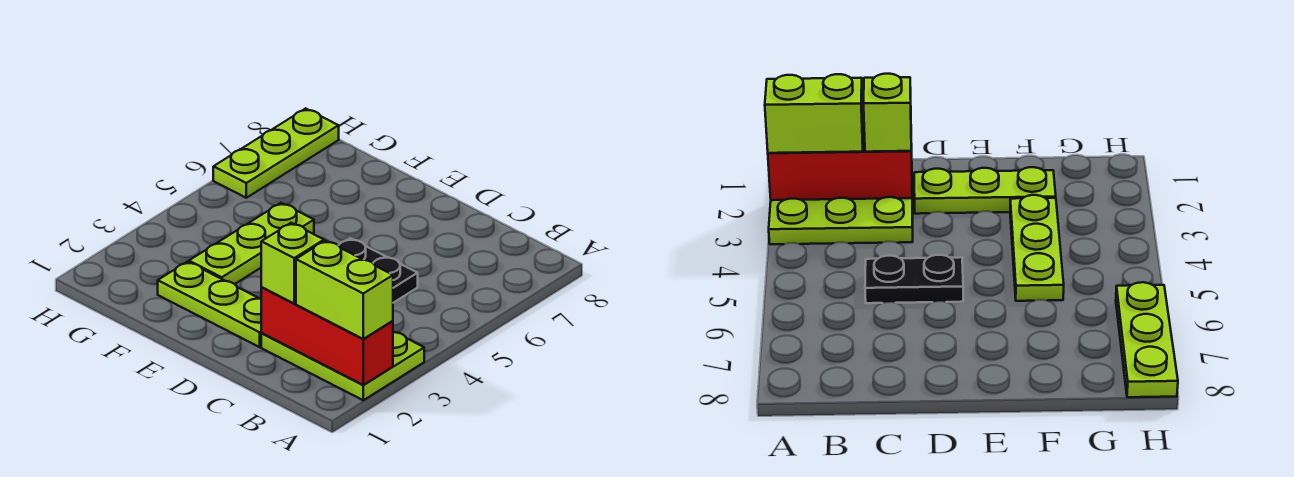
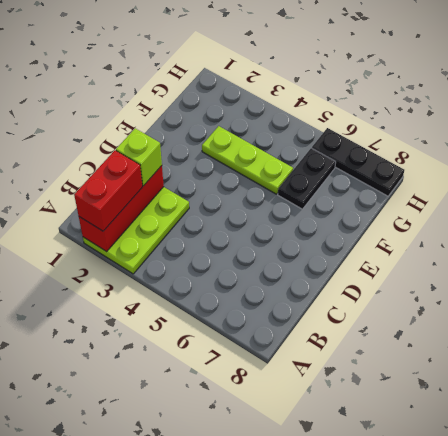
lime 1x2 brick [296,240,393,339] -> red 1x2 brick [74,150,142,231]
black 1x2 plate [339,238,418,303] -> black 1x2 plate moved to [278,148,336,209]
lime 1x3 plate [158,262,262,347] -> none
lime 1x3 plate [213,108,339,198] -> black 1x3 plate [312,128,404,196]

